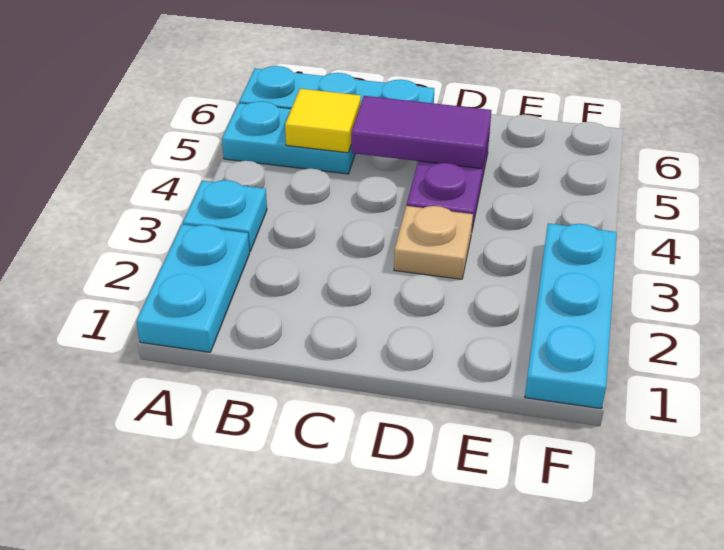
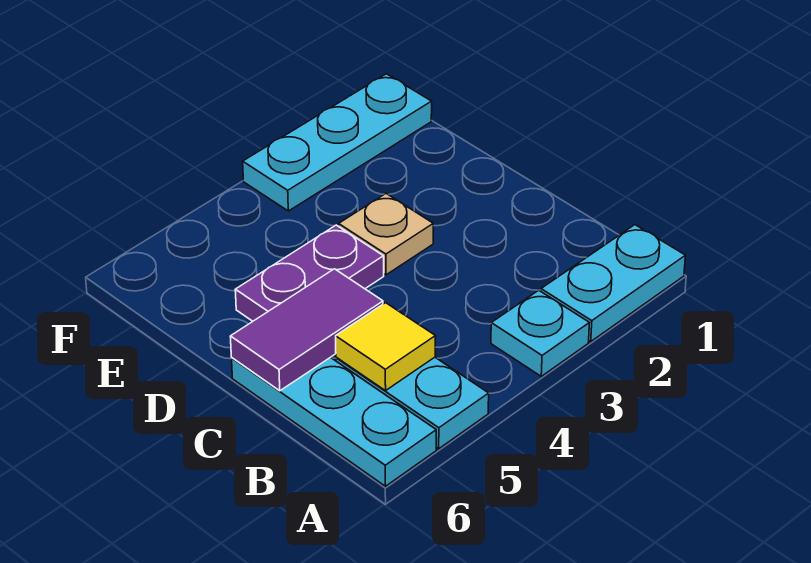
purple 1x2 tile [351,96,491,169] -> purple 1x2 tile turned to [230,269,383,391]

